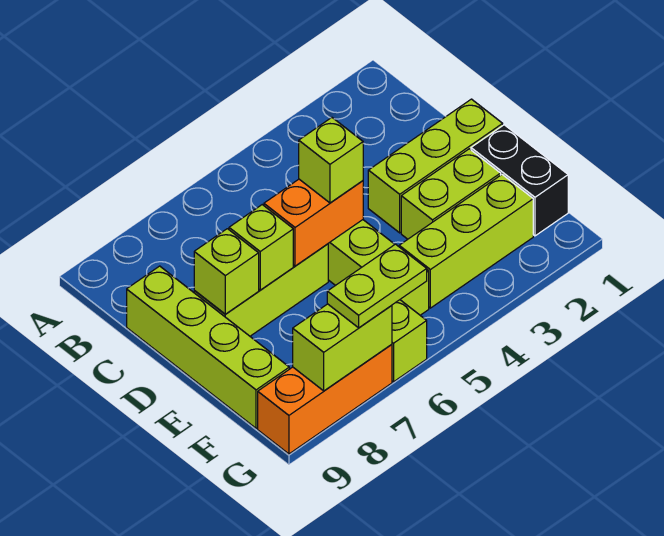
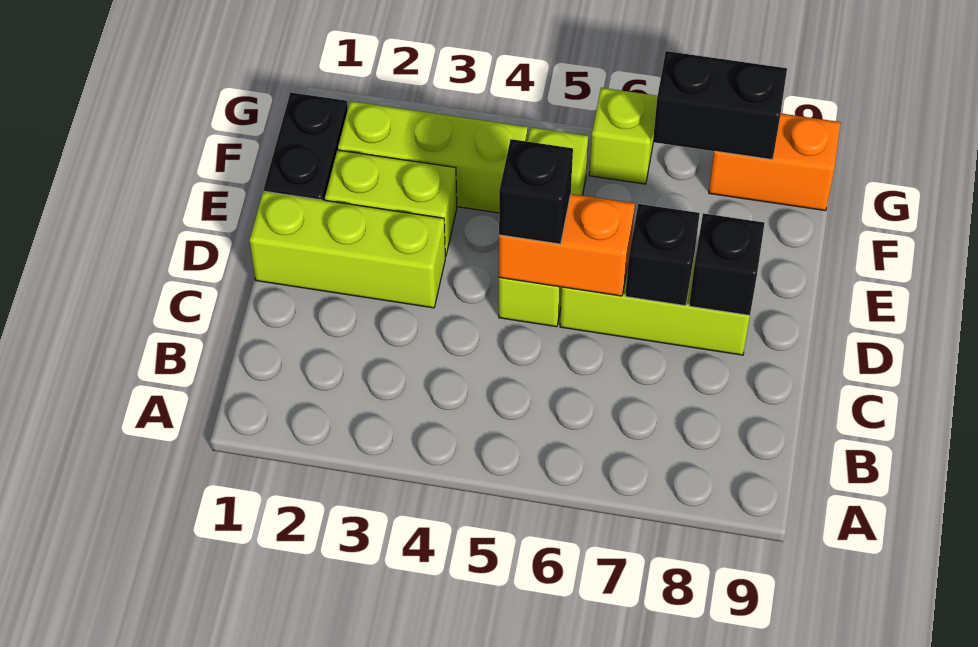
lime 1x4 brick [127,266,289,428] -> none
lime 1x1 brick [299,118,363,203] -> black 1x1 brick [499,139,573,244]
lime 1x1 brick [229,205,293,290] -> black 1x1 brick [625,204,700,306]
lime 1x1 brick [194,229,259,314] -> black 1x1 brick [689,213,765,315]
lime 1x2 plate [327,244,427,328] -> none
orange 1x3 brick [258,345,392,454] -> orange 1x2 brick [709,113,841,211]
lime 1x2 brick [293,304,392,391] -> black 1x2 brick [653,51,787,160]

